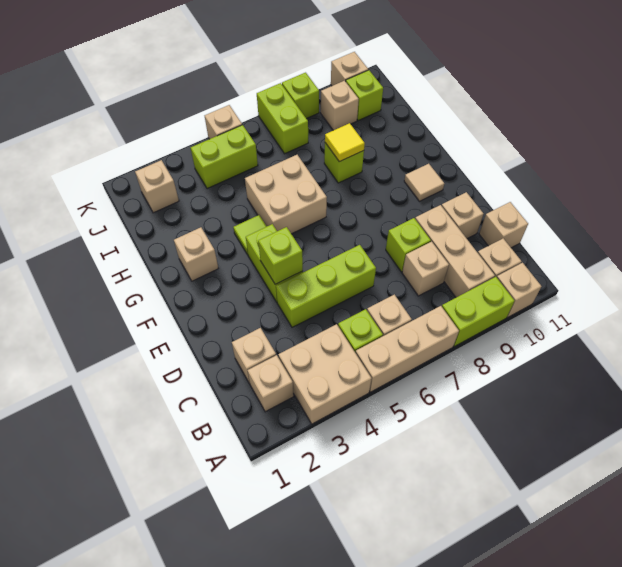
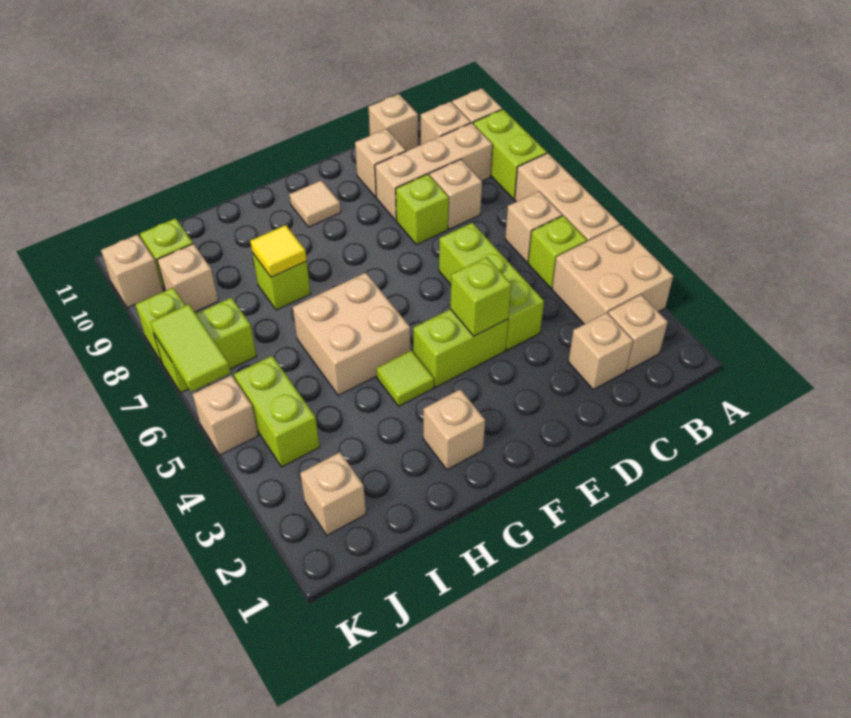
none -> lime 1x2 tile [151,304,231,392]

